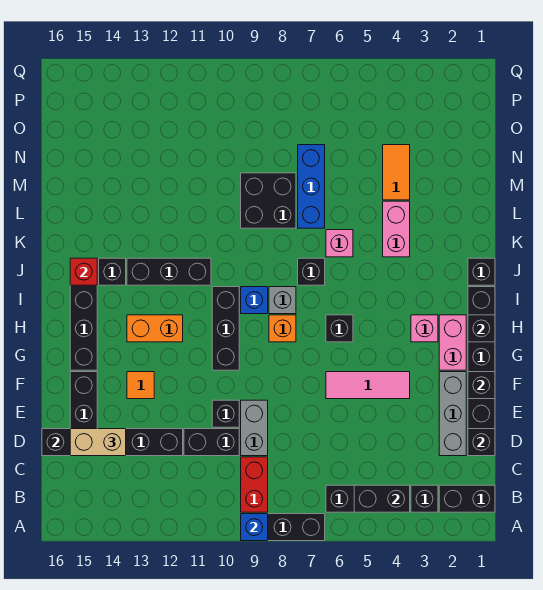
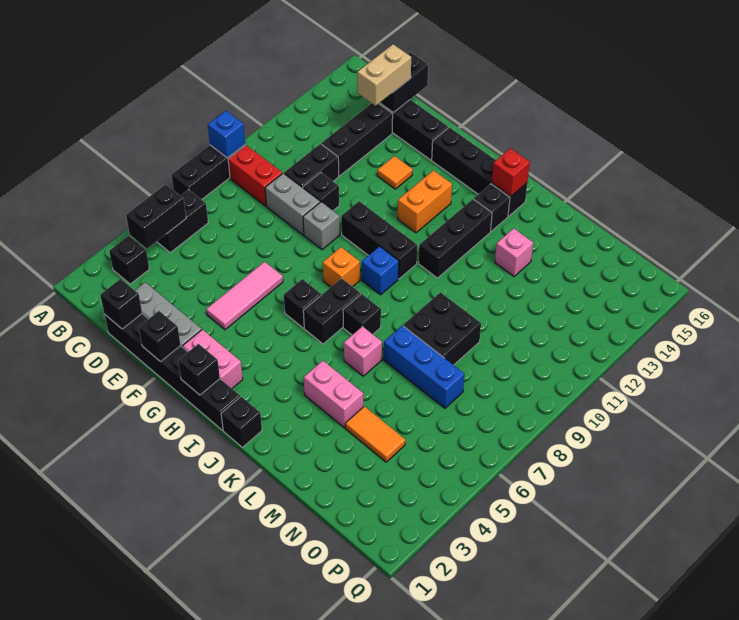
black 1x2 brick [439,485,495,512] -> black 1x2 brick moved to [303,278,361,344]
pink 1x1 brick [411,315,438,342] -> pink 1x1 brick moved to [495,228,533,276]
grey 1x1 brick [269,287,296,314] -> grey 1x1 brick moved to [303,202,340,250]

